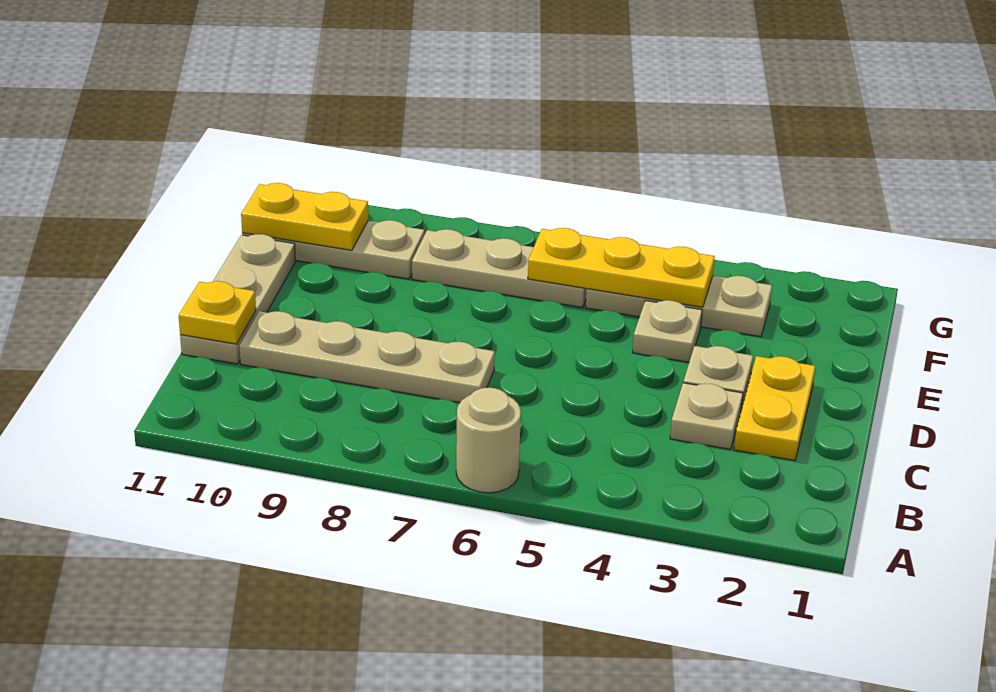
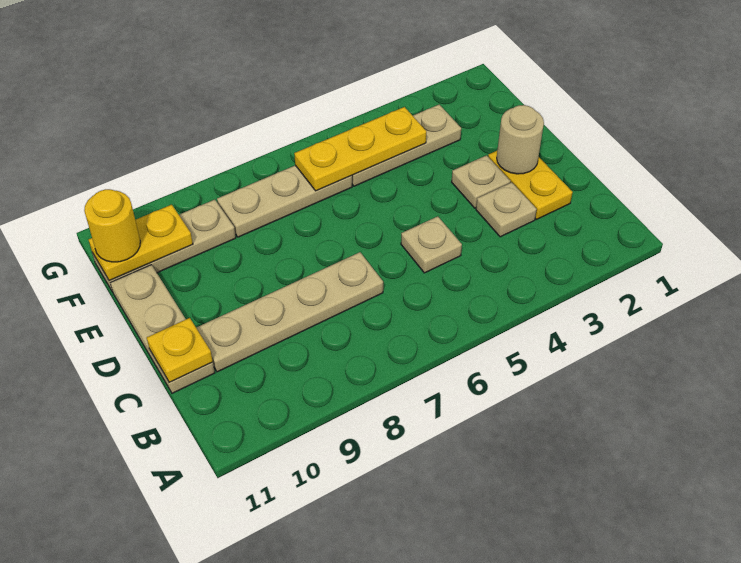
tan 1x1 round brick [456,388,521,493] -> tan 1x1 round brick moved to [497,105,544,174]
tan 1x1 plate [632,300,702,362] -> tan 1x1 plate moved to [401,216,462,273]
none -> yellow 1x1 round brick [84,189,140,262]

